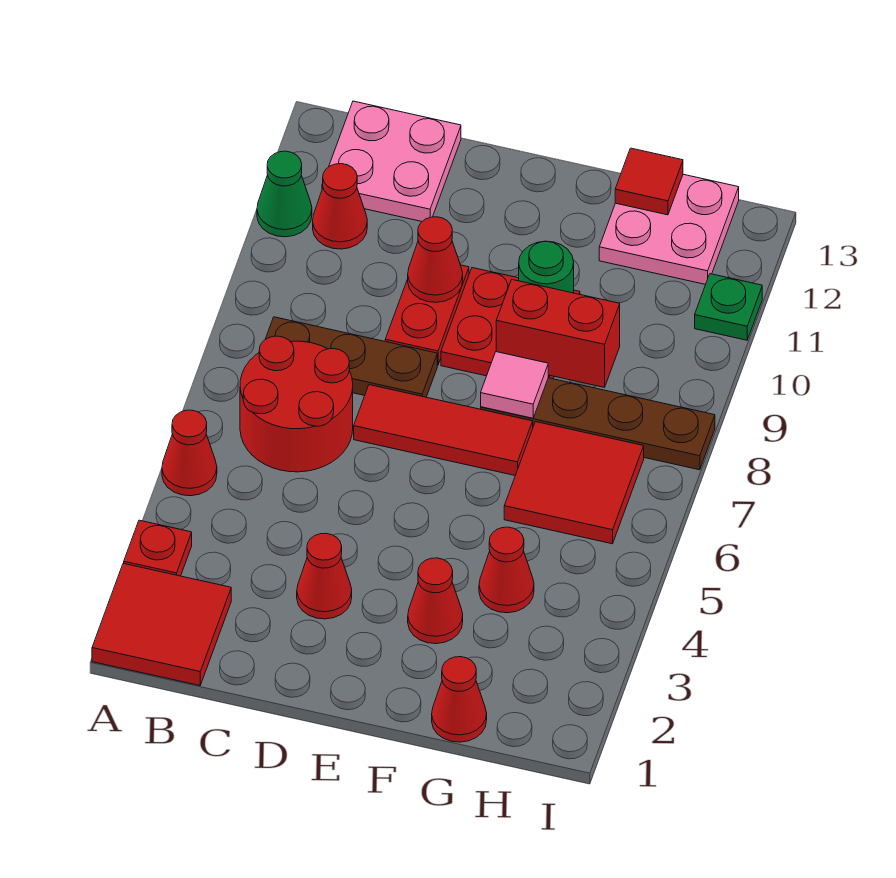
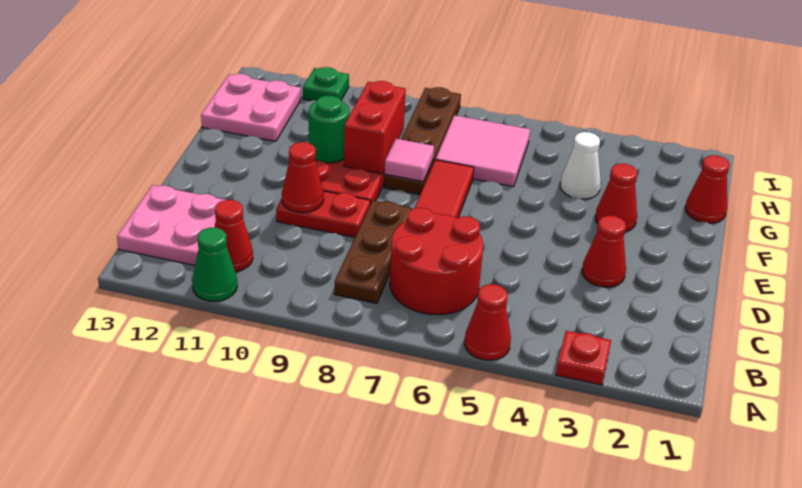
red 2x2 tile [92,563,231,686] -> none
red 1x1 cone [479,527,534,613] -> white 1x1 cone [560,132,601,199]
red 2x2 tile [504,422,644,544] -> pink 2x2 tile [436,115,530,187]
red 1x1 tile [615,148,683,215] -> none

